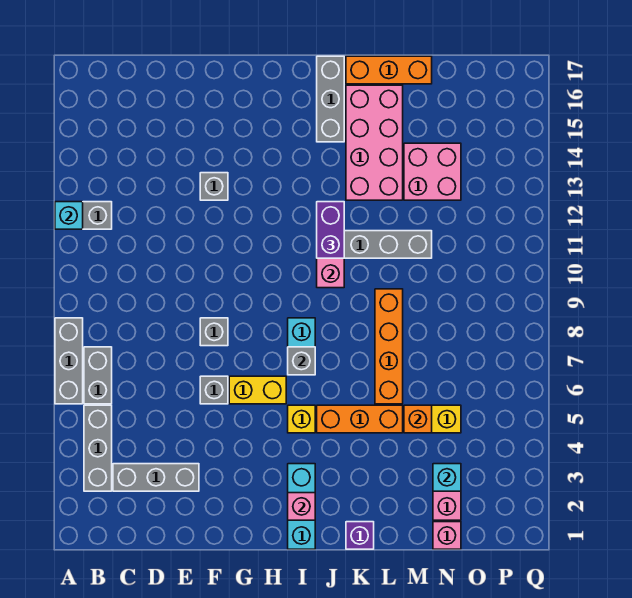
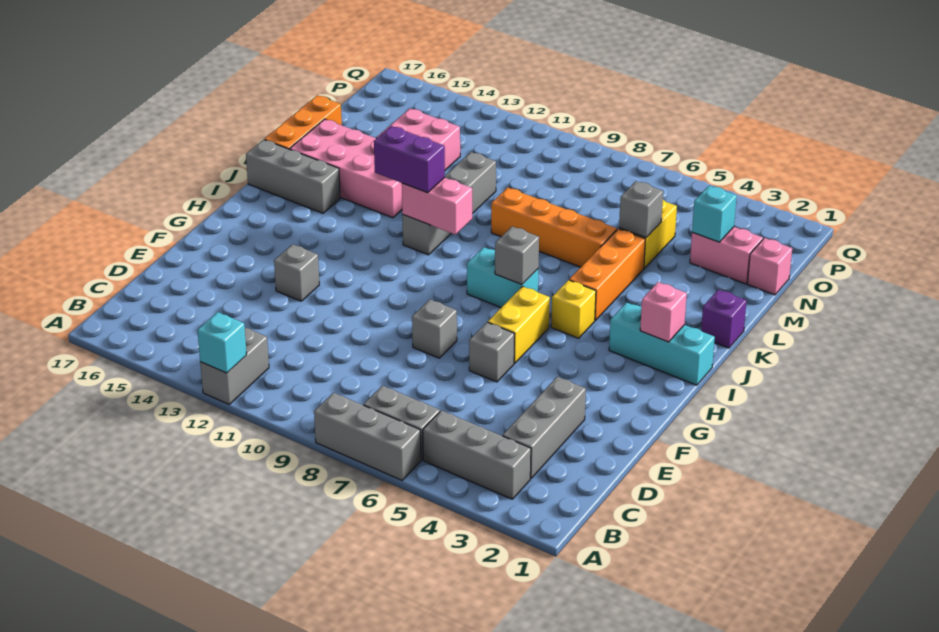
orange 1x1 brick [404,405,432,433] -> grey 1x1 brick [619,181,663,238]

